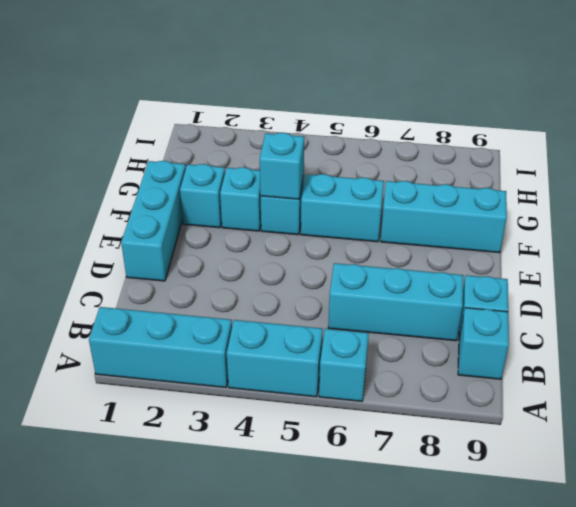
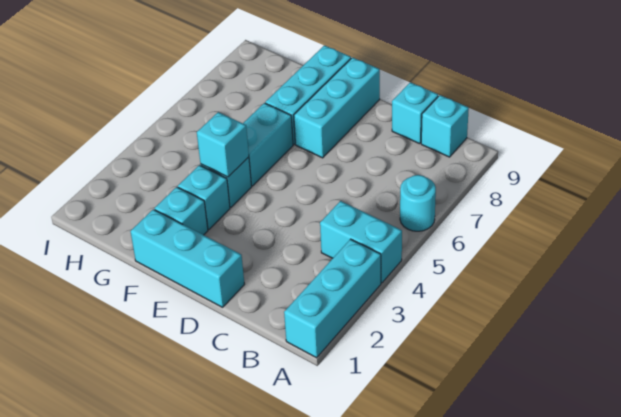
cyan 1x2 brick [227,320,323,397] -> cyan 1x2 brick turned to [320,201,402,283]
cyan 1x1 brick [319,329,369,401] -> cyan 1x1 round brick [400,175,436,231]
cyan 1x3 brick [328,263,463,341] -> cyan 1x3 brick moved to [294,57,380,158]

